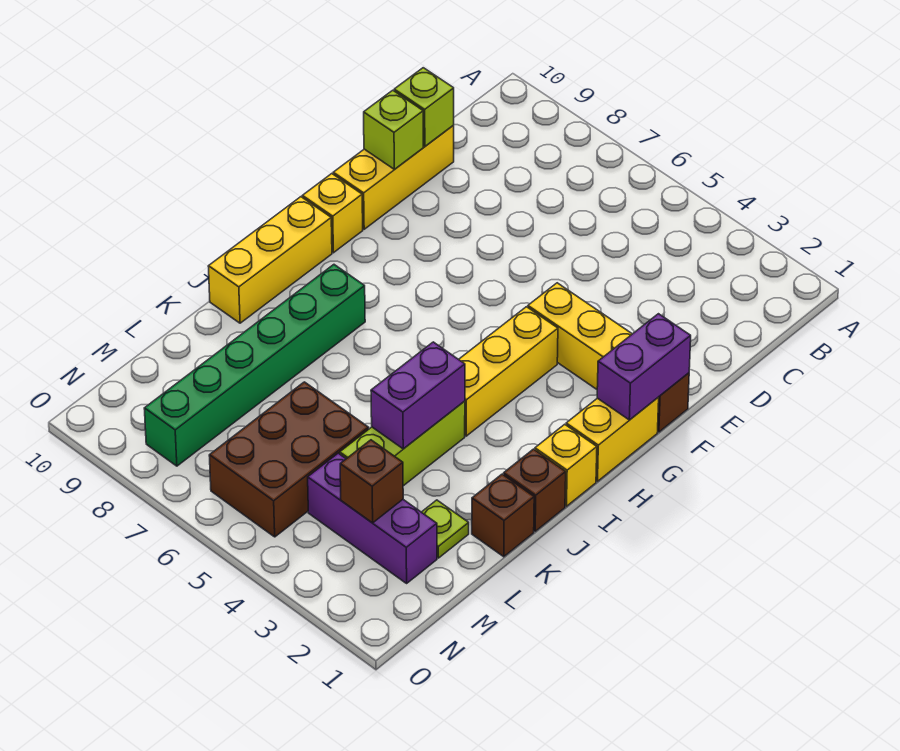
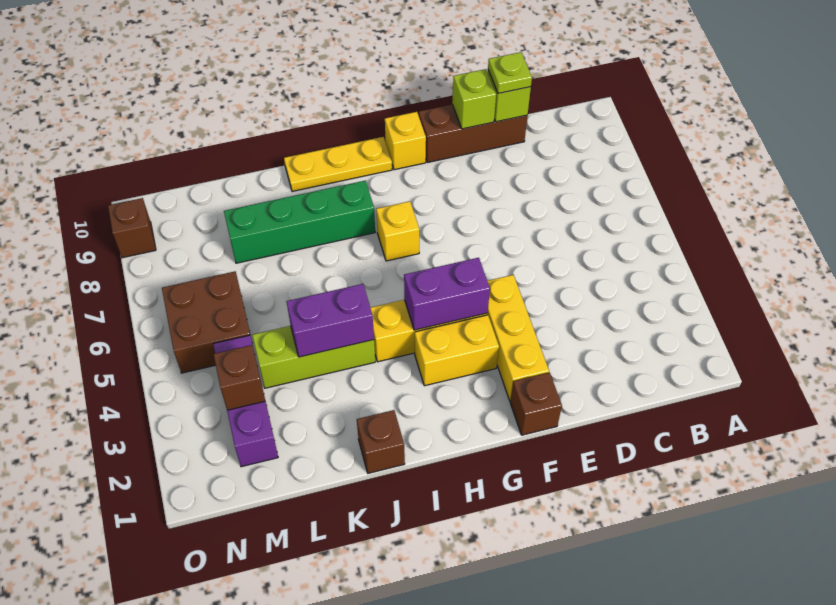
yellow 1x3 brick [333,125,454,229] -> brown 1x3 brick [419,104,527,163]
purple 1x2 brick [597,314,691,420] -> purple 1x2 brick moved to [404,258,490,330]
yellow 1x2 brick [566,397,659,481] -> yellow 1x2 brick moved to [415,315,499,386]
yellow 1x3 brick [208,197,332,323] -> yellow 1x3 plate [284,137,392,192]
yellow 1x1 brick [535,424,597,506] -> yellow 1x1 brick moved to [376,201,419,261]
green 1x6 brick [144,265,365,466] -> green 1x4 brick [224,181,375,263]
brown 1x1 brick [472,474,534,557] -> brown 1x1 brick moved to [108,198,156,258]
lime 1x1 plate [422,500,469,558] -> lime 1x1 plate moved to [488,52,532,93]
brown 2x3 brick [209,382,369,537] -> brown 2x2 brick [162,271,250,373]

